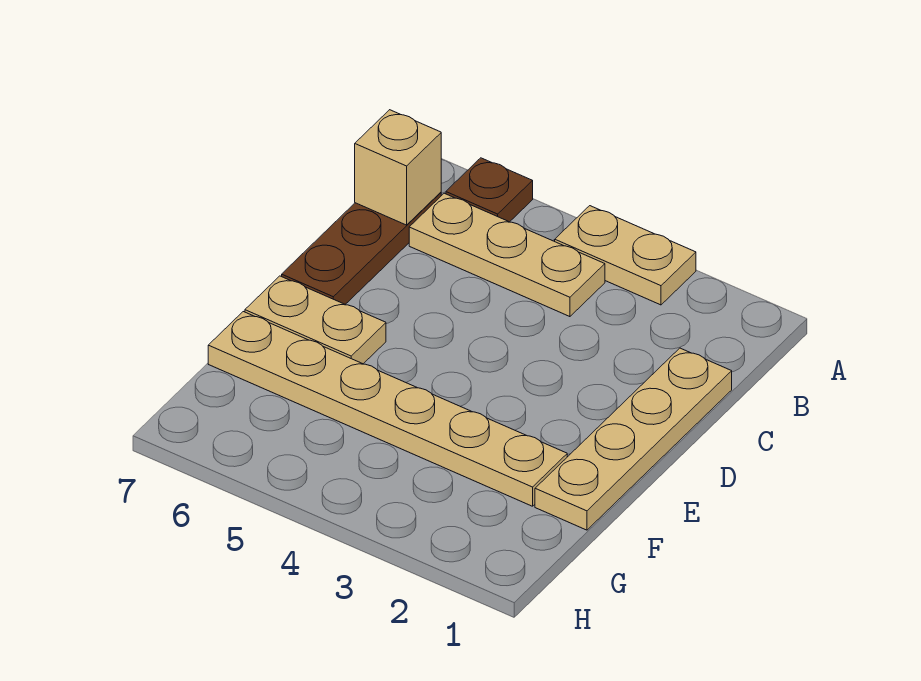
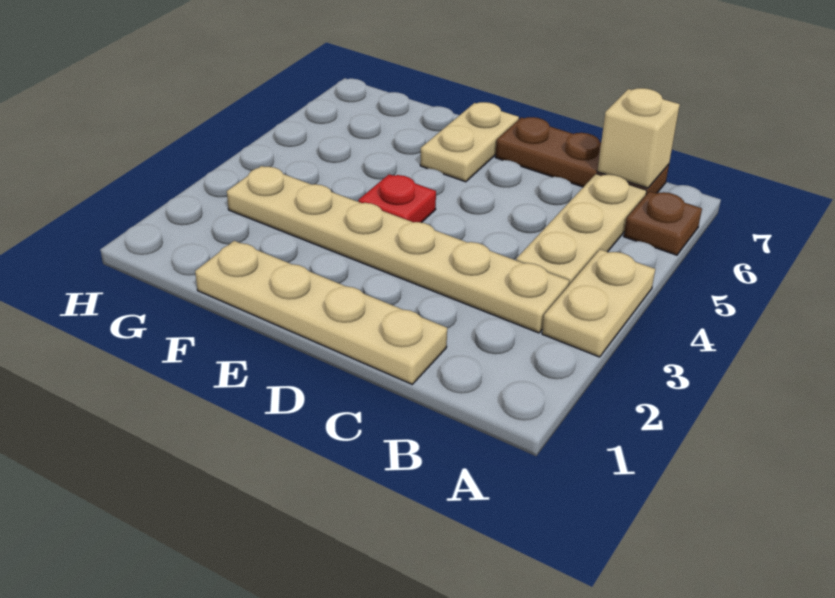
none -> red 1x1 plate [358,174,436,223]
tan 1x6 plate [208,312,567,506] -> tan 1x6 plate turned to [227,166,569,333]

